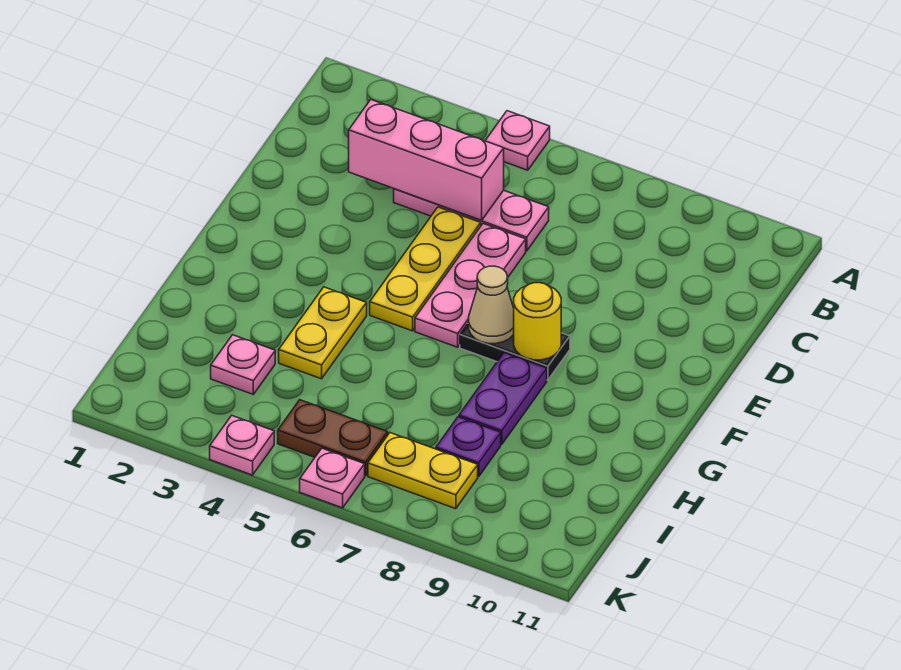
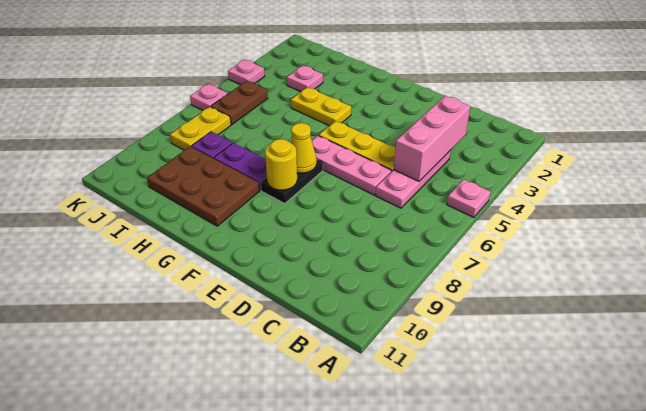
tan 1x1 cone [469,266,514,344] -> yellow 1x1 cone [291,123,317,173]
none -> brown 2x3 plate [147,147,259,226]

